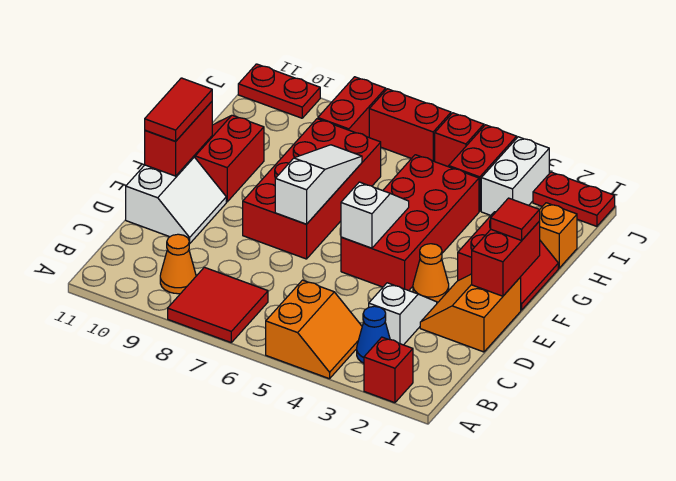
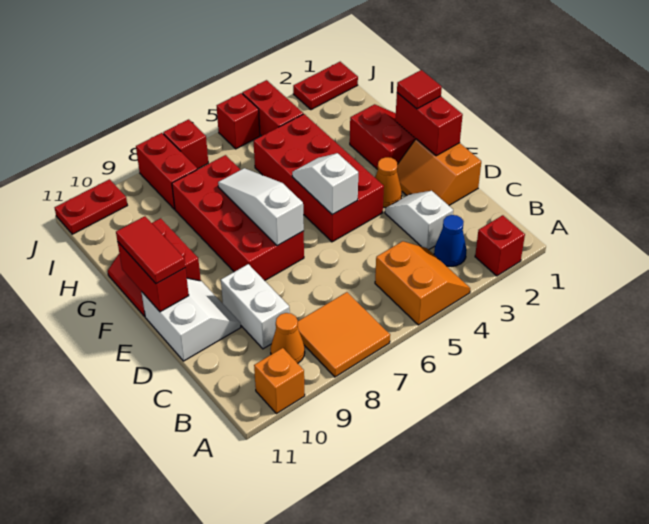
red 2x2 tile [168,267,268,342] -> orange 2x2 tile [298,292,390,377]
orange 1x1 brick [540,203,577,268] -> orange 1x1 brick moved to [254,348,305,414]
white 1x2 brick [481,137,549,215] -> white 1x2 brick moved to [221,264,290,349]
red 1x2 brick [369,89,451,162] -> red 1x1 brick [163,119,208,169]

